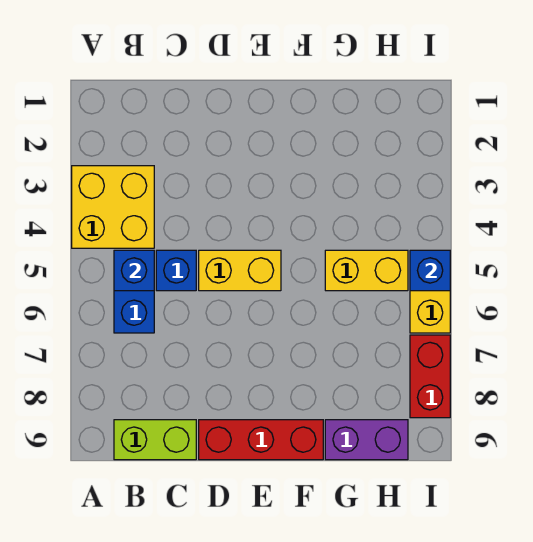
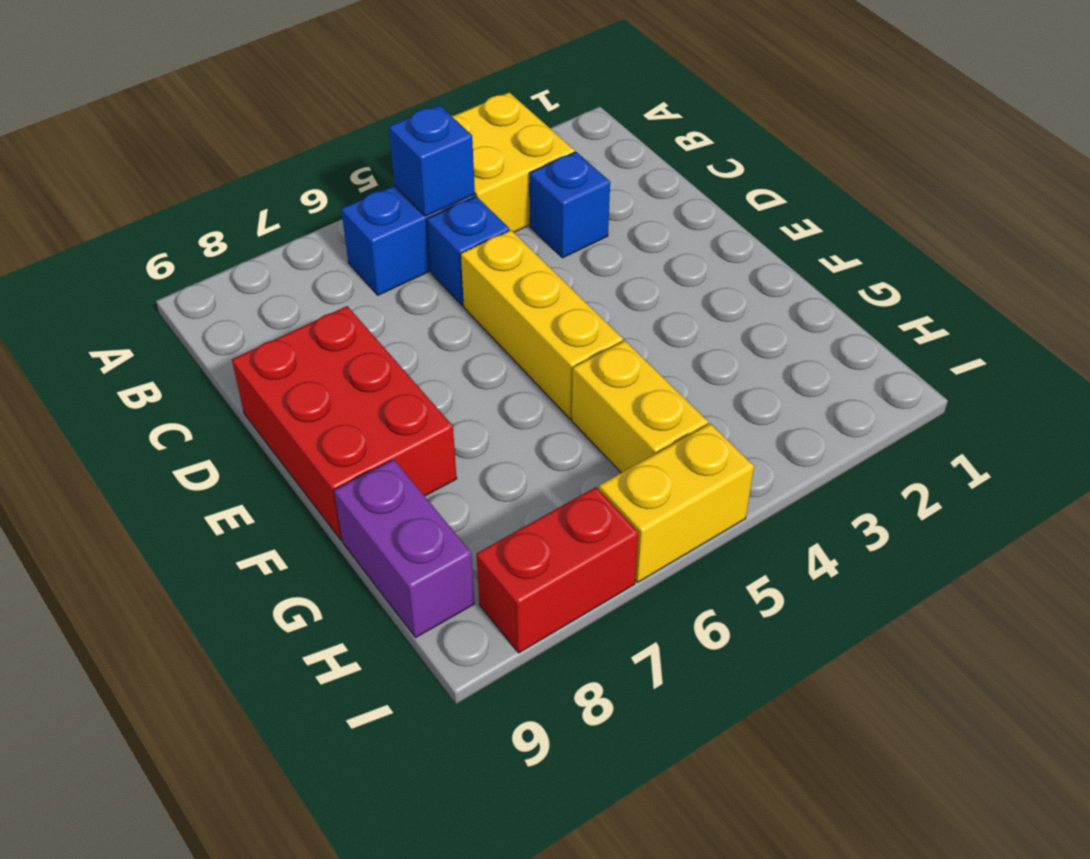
lime 1x2 brick [114,420,196,460] -> none
yellow 1x2 brick [199,250,281,291] -> yellow 1x3 brick [461,230,623,419]
red 1x3 brick [199,420,323,460] -> red 2x3 brick [232,306,457,540]
blue 1x1 brick [410,250,450,291] -> blue 1x1 brick moved to [530,152,610,258]

